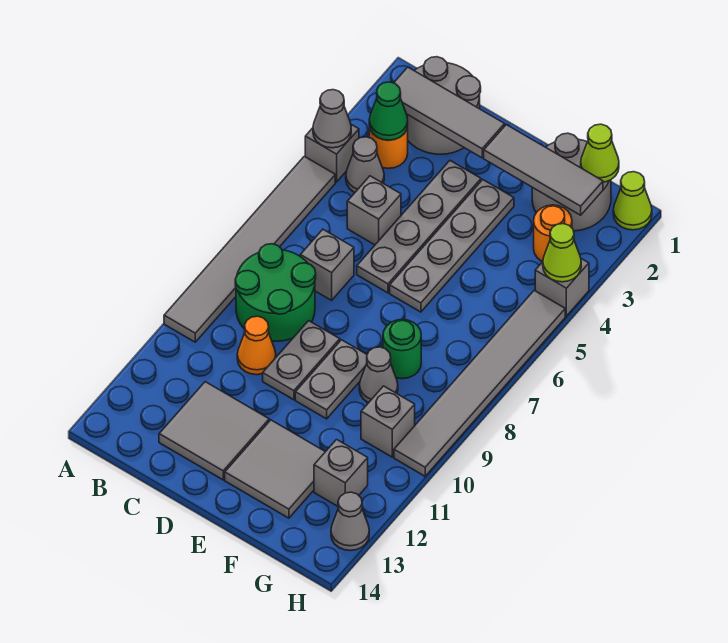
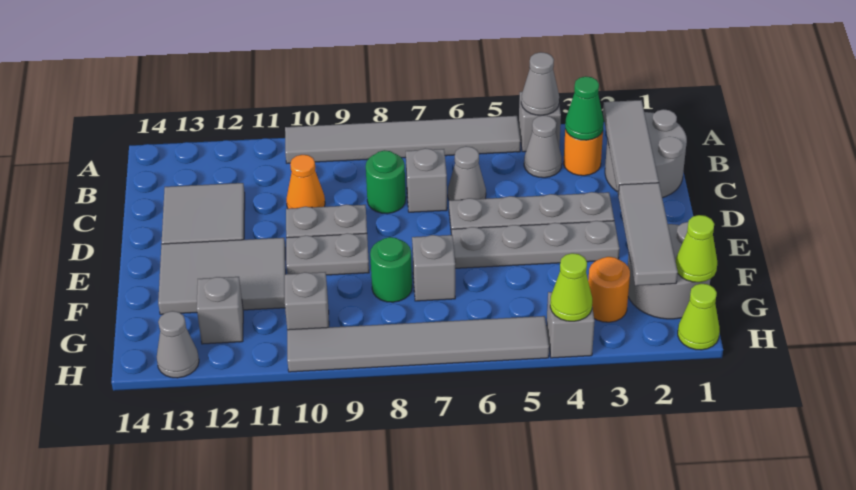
green 2x2 round brick [235,244,316,341] -> green 1x1 round brick [366,150,406,214]
grey 1x1 brick [347,176,401,245] -> grey 1x1 brick moved to [412,235,455,301]
grey 2x2 tile [225,420,325,518] -> grey 2x3 tile [158,238,286,314]
grey 1x1 cone [359,347,398,403] -> grey 1x1 cone moved to [448,146,486,200]

